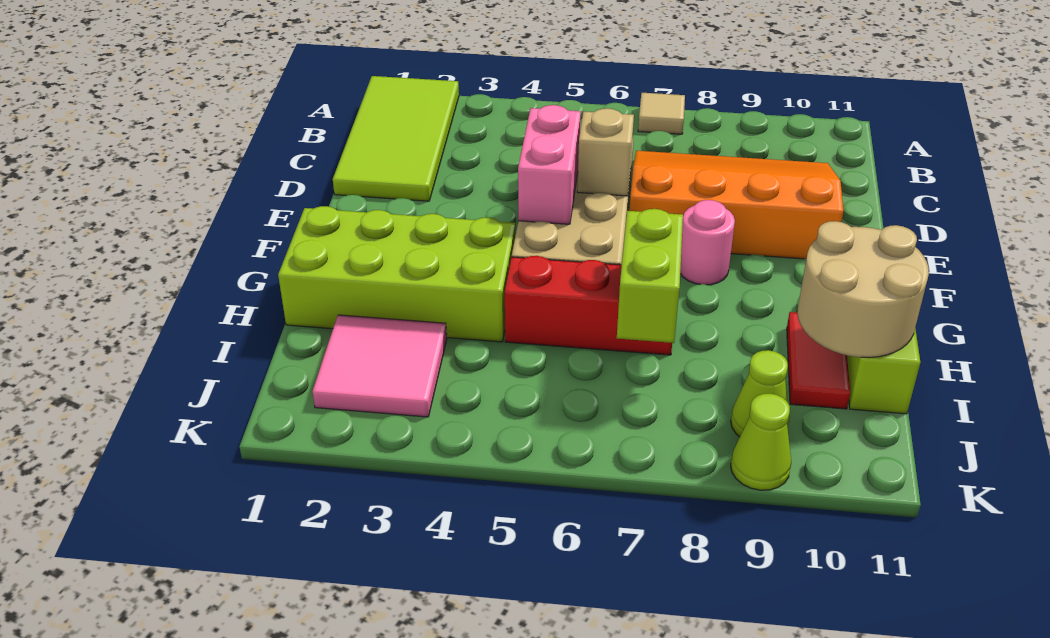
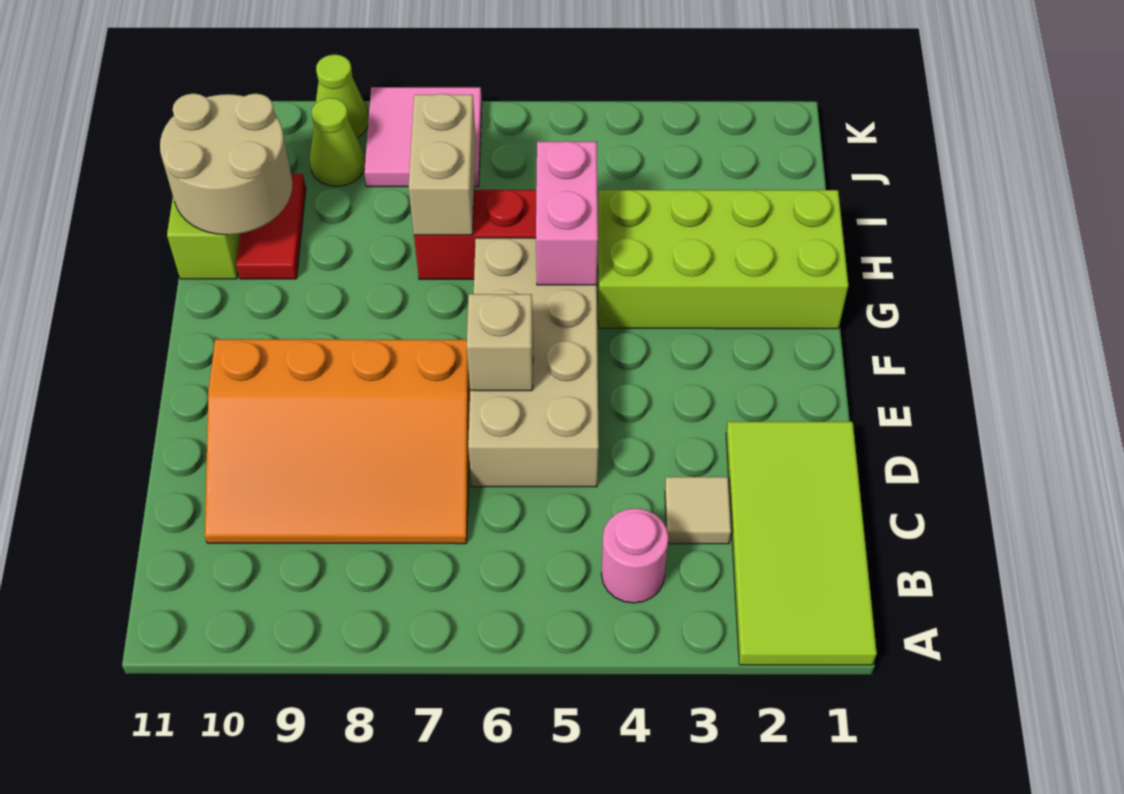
tan 1x1 tile [638,93,685,134] -> tan 1x1 tile moved to [665,477,731,544]
pink 1x2 brick [518,105,581,224] -> pink 1x2 brick moved to [536,141,598,285]
pink 1x1 round brick [680,200,735,285] -> pink 1x1 round brick moved to [601,508,668,603]
lime 1x2 brick [617,209,683,343] -> tan 1x2 brick [409,94,476,235]
pink 2x2 tile [312,315,447,417] -> pink 2x2 tile moved to [364,87,482,187]

